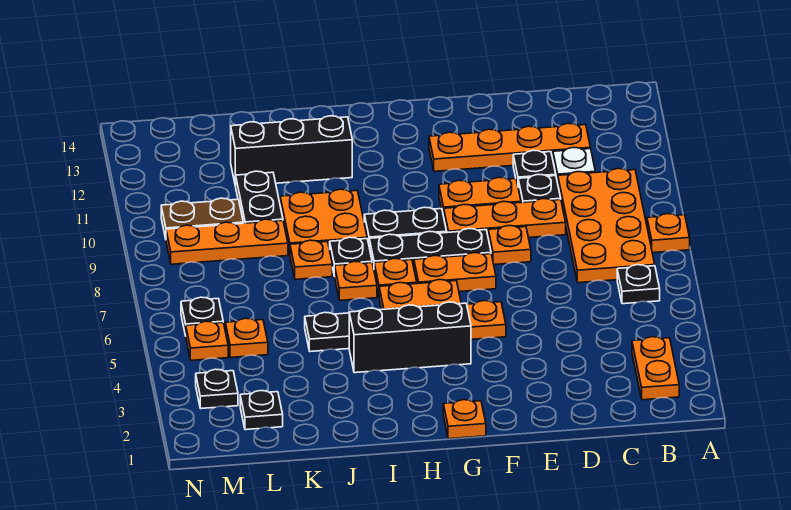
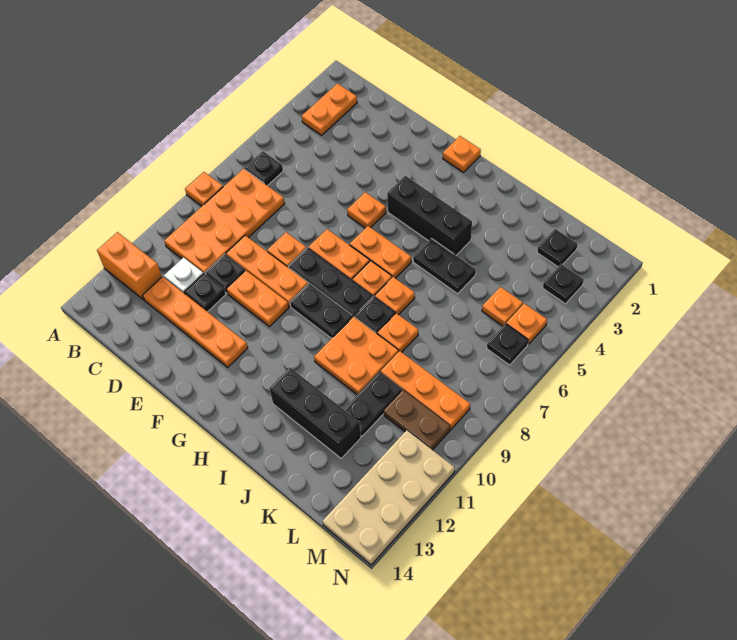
none -> orange 1x2 brick [97,232,162,300]
none -> tan 2x4 plate [323,430,455,565]

